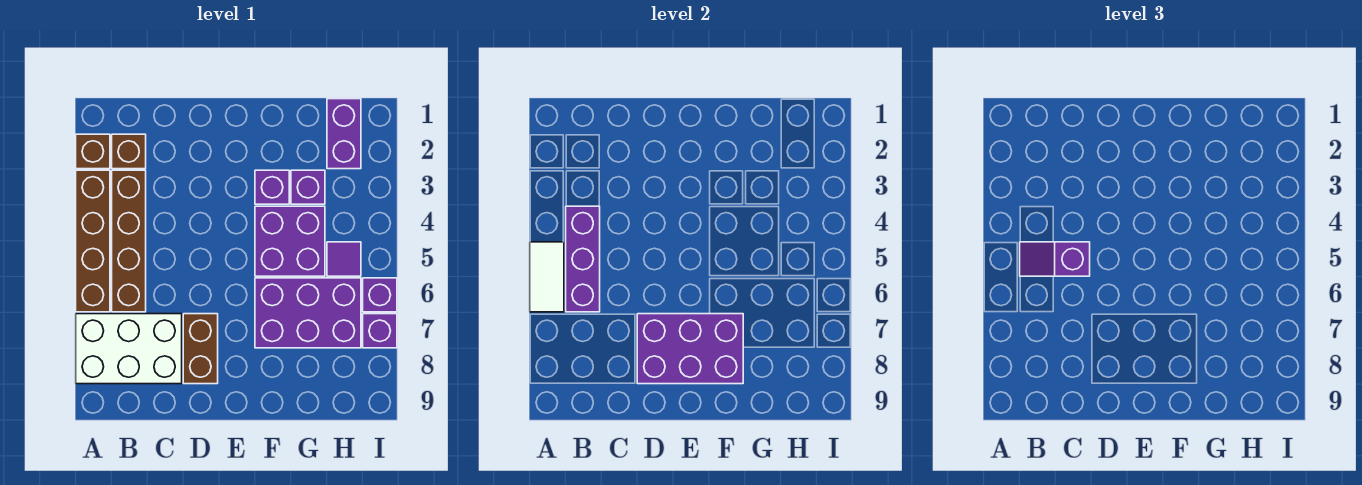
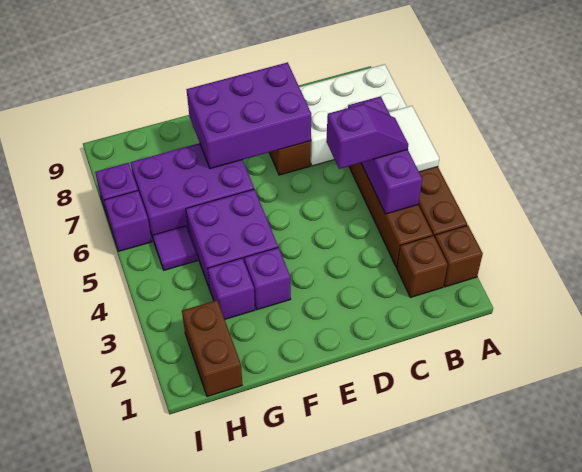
purple 1x2 brick [327,99,361,169] -> brown 1x2 brick [182,300,242,397]

